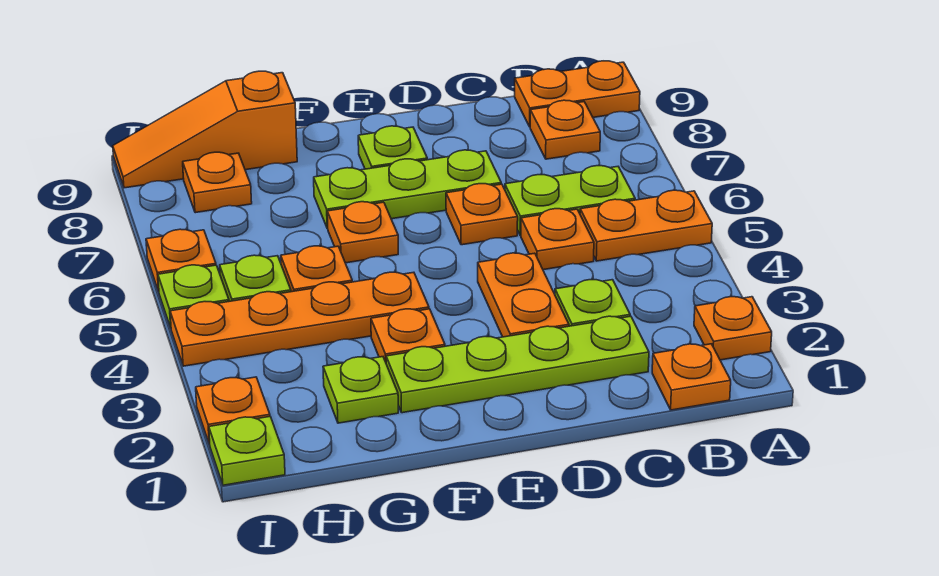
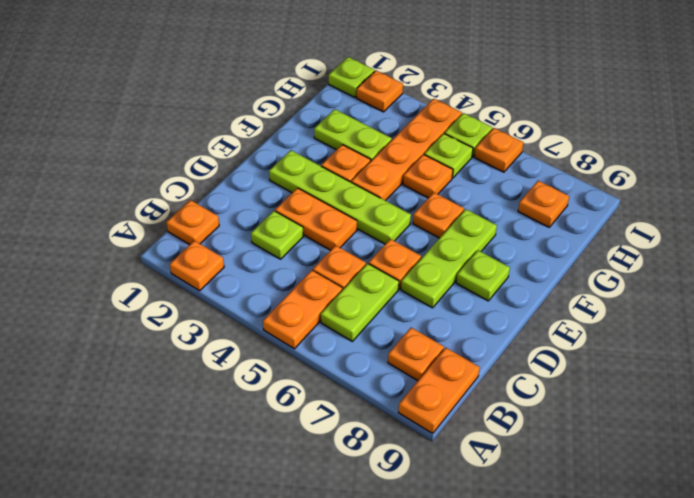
lime 1x4 plate [386,316,649,413] -> lime 1x4 plate turned to [269,150,411,244]
lime 1x1 plate [323,357,398,423] -> lime 1x2 plate [314,109,392,161]
orange 1x3 slope [113,71,297,188] -> none

